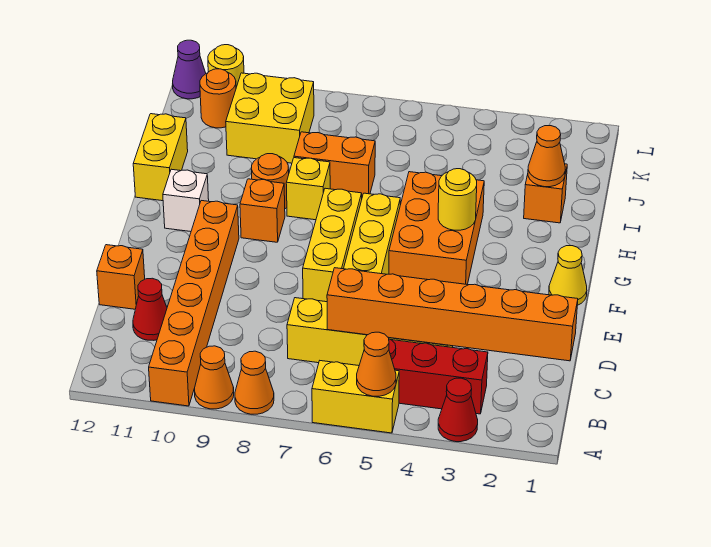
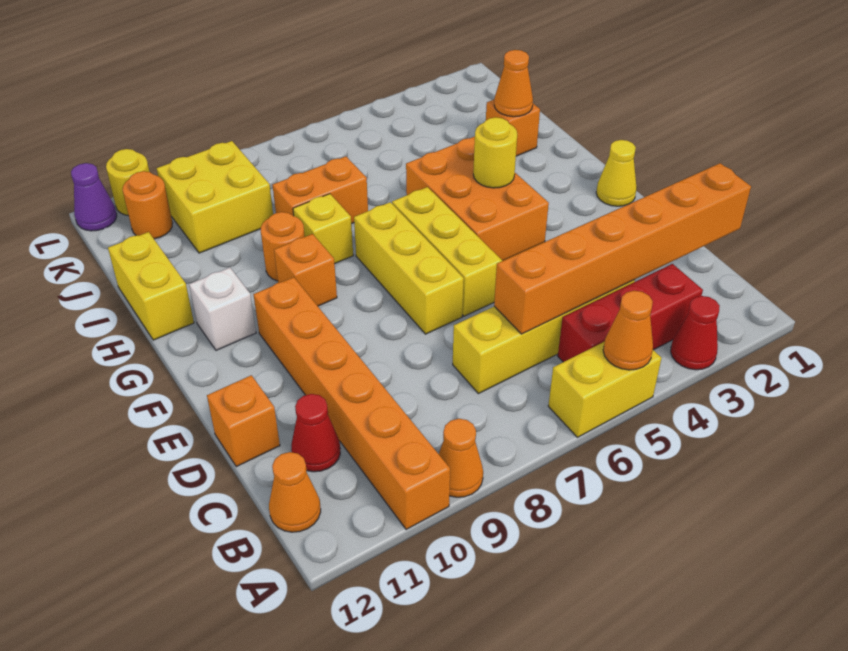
orange 1x1 cone [235,351,274,414] -> orange 1x1 cone moved to [269,452,321,532]

